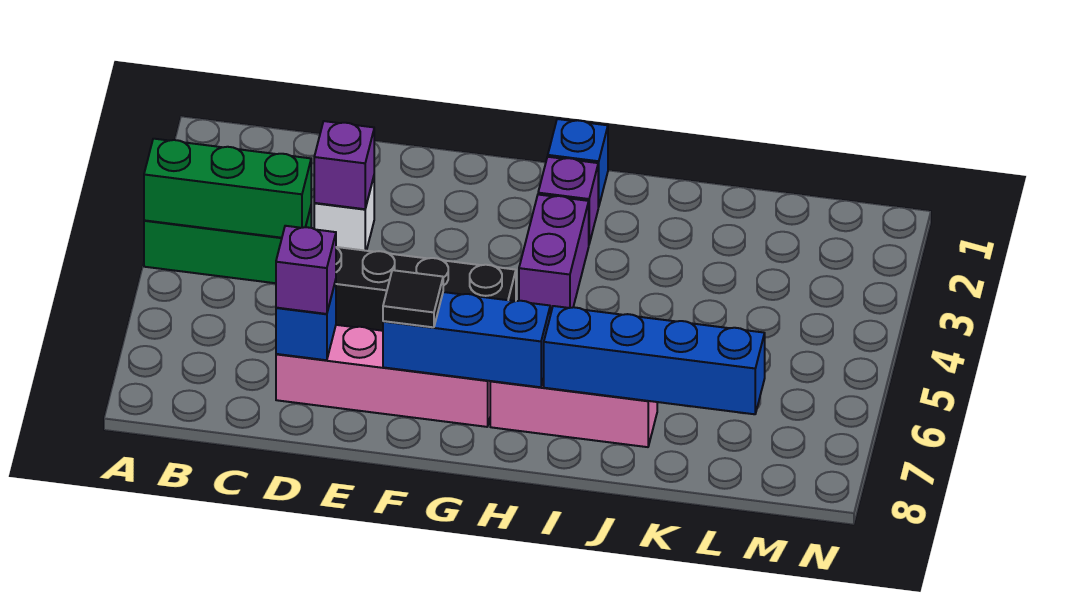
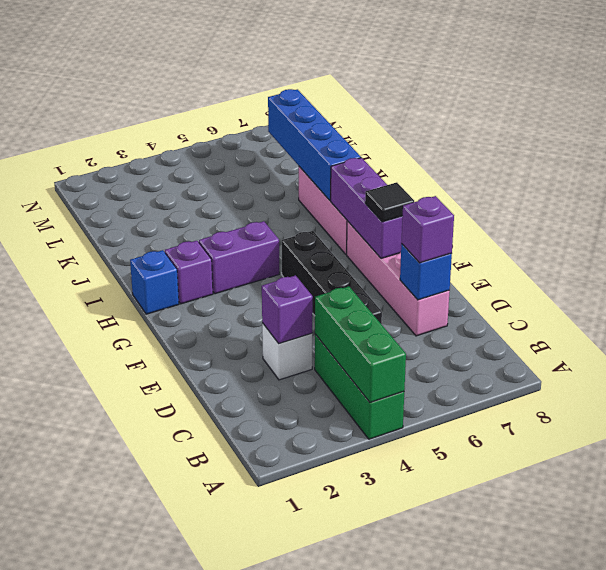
blue 1x3 brick [383,292,550,387] -> purple 1x3 brick [331,158,403,258]

